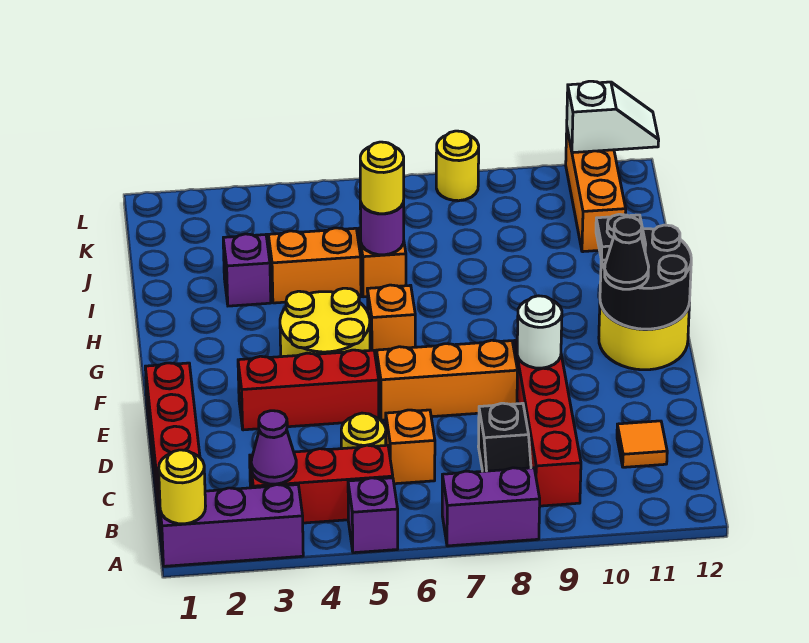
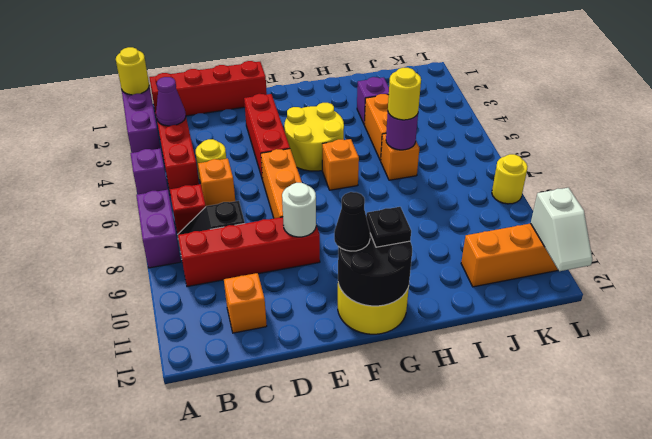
none -> red 1x1 brick [170,184,206,235]
orange 1x1 tile [617,421,667,467] -> orange 1x1 brick [224,273,267,333]

